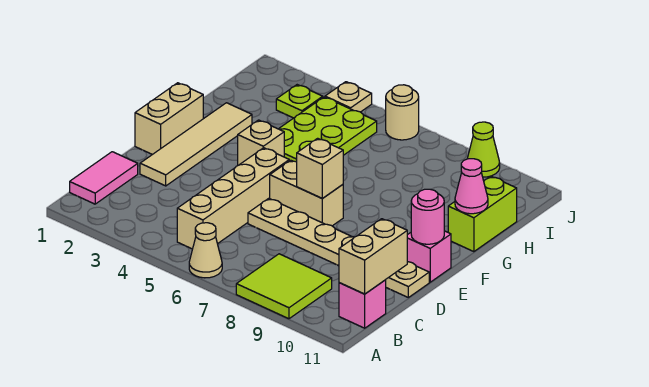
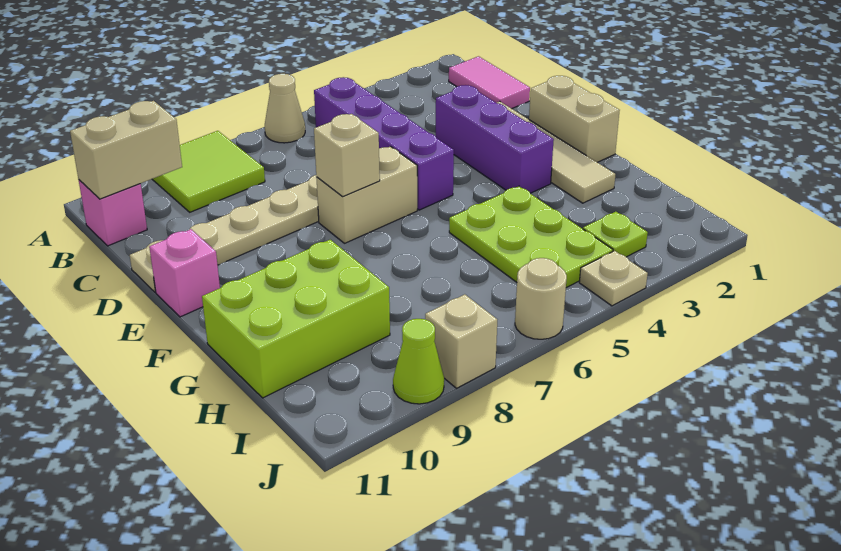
tan 1x4 brick [177,148,289,249] -> purple 1x4 brick [314,77,454,210]
tan 1x2 brick [339,219,407,294] -> tan 1x2 brick turned to [70,101,182,199]
none -> purple 1x3 brick [436,85,554,193]
pink 1x1 round brick [411,189,444,244] -> none
tan 1x1 brick [238,120,284,165] -> tan 1x1 brick moved to [425,294,497,388]
lime 1x2 brick [448,176,517,252] -> lime 2x3 brick [202,240,390,398]
pink 1x1 cone [455,159,488,214] -> none

